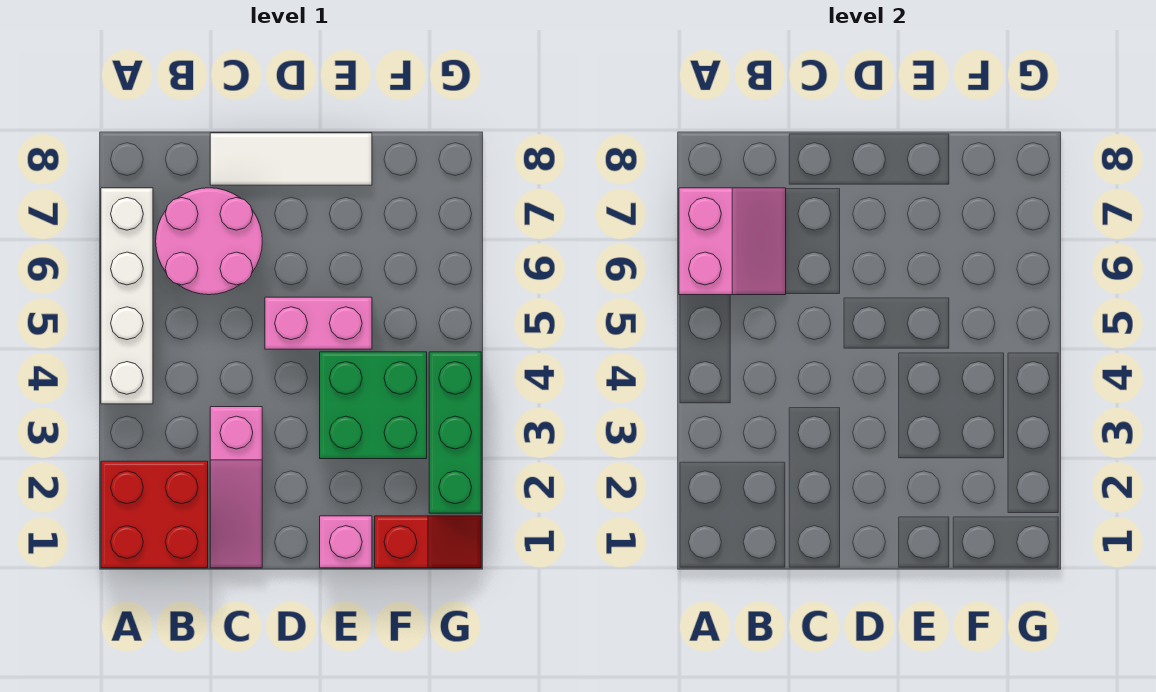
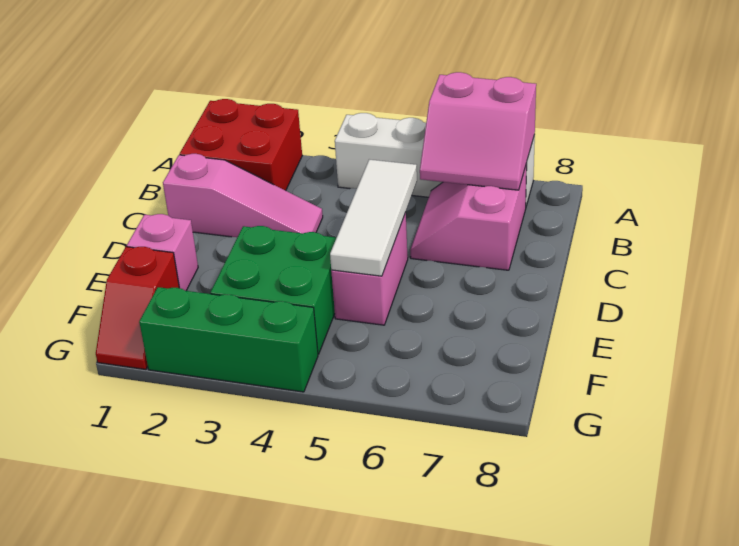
pink 2x2 round brick [156,188,262,295] -> pink 2x2 slope [410,163,527,270]
pink 1x3 slope [210,407,262,568] -> pink 1x3 slope turned to [163,154,323,237]
white 1x3 tile [210,133,372,185] -> white 1x3 tile moved to [330,159,417,276]

